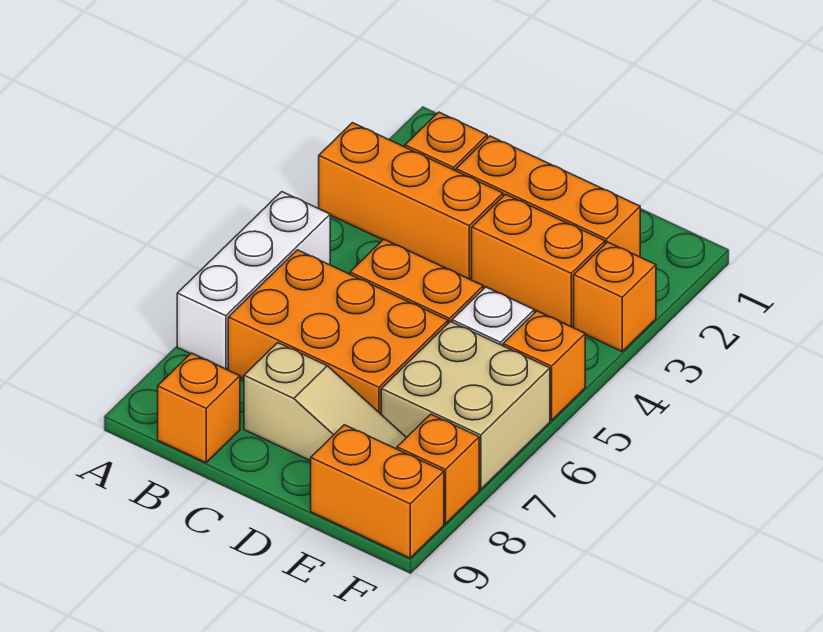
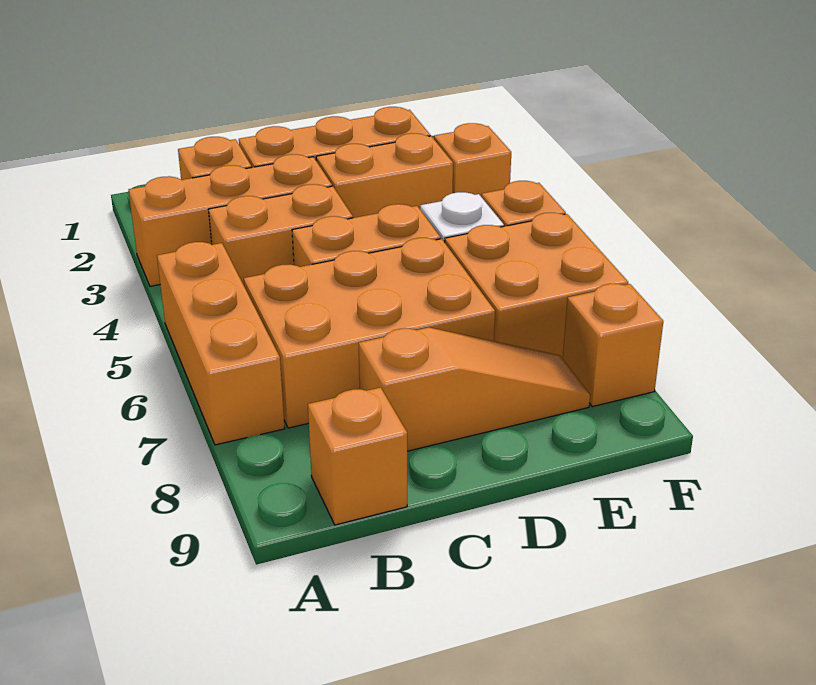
white 1x3 brick [177,192,330,370] -> orange 1x3 brick [157,242,285,445]
tan 1x3 slope [244,343,406,461] -> orange 1x3 slope [359,327,590,451]
tan 2x2 brick [381,322,550,489] -> orange 2x2 brick [445,213,628,359]
orange 1x2 brick [311,425,444,558] -> orange 1x2 brick moved to [209,184,353,285]

